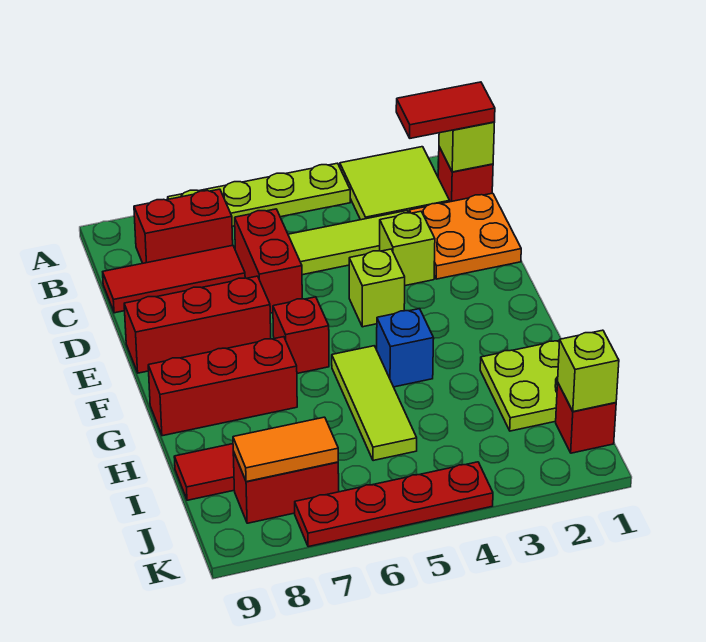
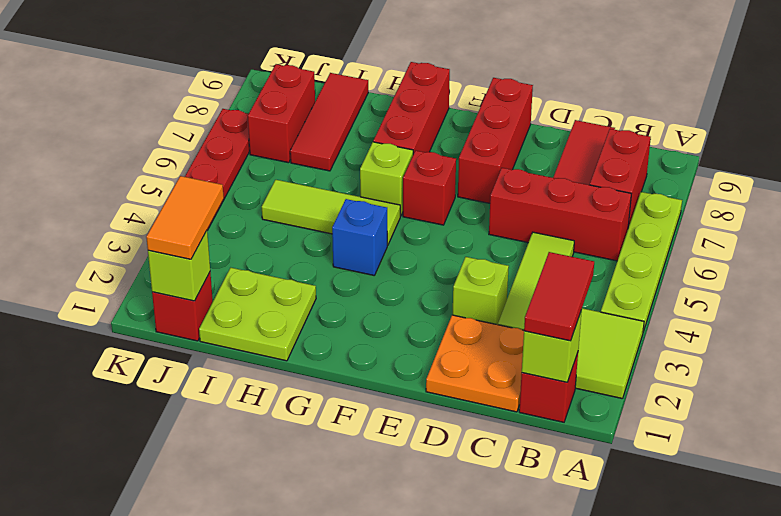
red 1x2 brick [235,209,302,313] -> red 1x3 brick [489,168,631,261]
lime 1x1 brick [349,249,405,327] -> lime 1x1 brick moved to [360,142,413,216]
orange 1x2 tile [233,417,338,482] -> orange 1x2 tile moved to [146,176,224,259]

